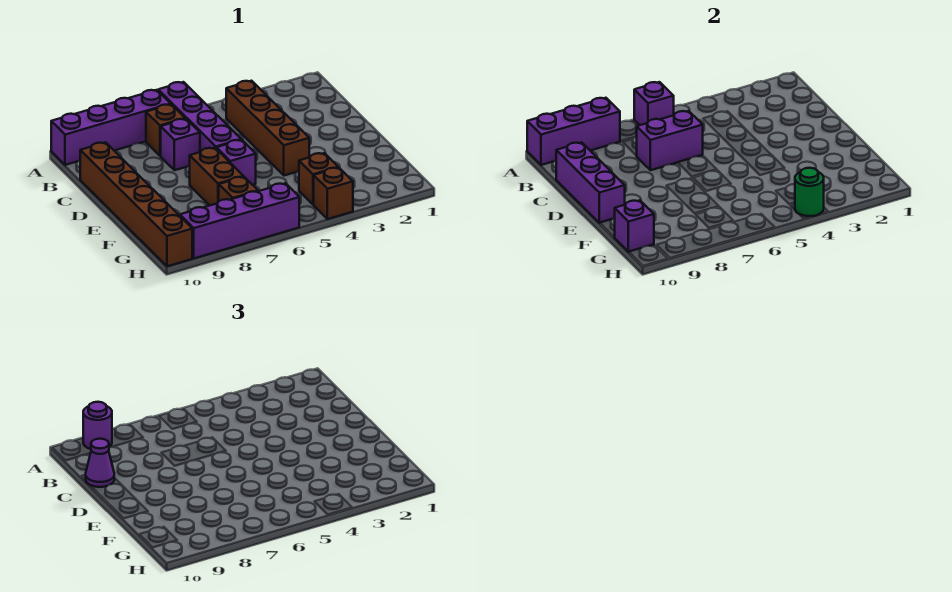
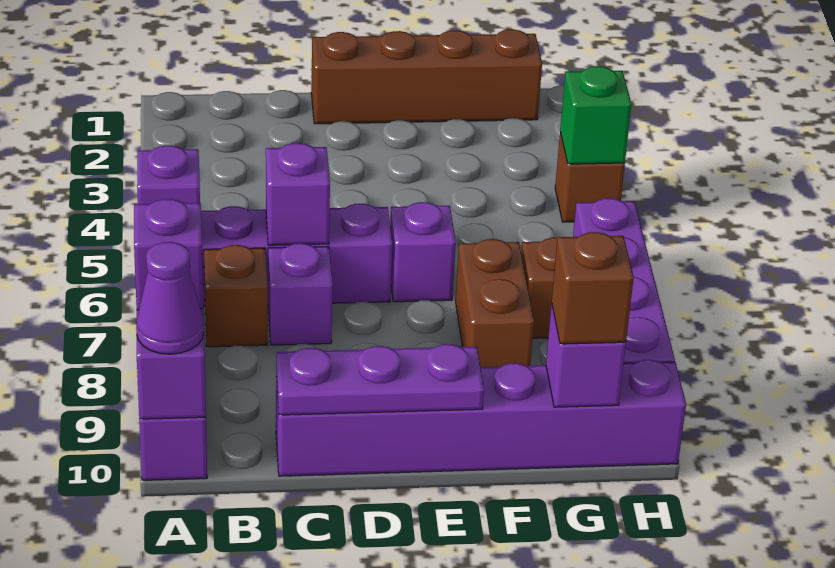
purple 1x1 round brick [83,402,112,449] -> purple 1x1 brick [134,199,203,310]
brown 1x4 brick [226,81,309,176] -> brown 1x4 brick moved to [311,29,542,124]
purple 1x2 brick [637,111,703,170] -> purple 1x1 brick [266,143,330,245]
brown 1x6 brick [80,142,192,266] -> purple 1x6 brick [276,360,686,476]
purple 1x3 brick [556,142,625,223] -> purple 1x3 plate [276,344,484,415]
purple 1x1 cone [86,439,114,487] -> purple 1x1 cone moved to [136,242,204,354]
brown 1x2 brick [190,148,244,205] -> brown 1x2 brick turned to [456,239,534,367]
brown 1x1 brick [299,153,338,205] -> brown 1x1 brick moved to [552,232,634,344]
green 1x1 round brick [795,168,824,216] -> green 1x1 brick [560,66,631,164]

